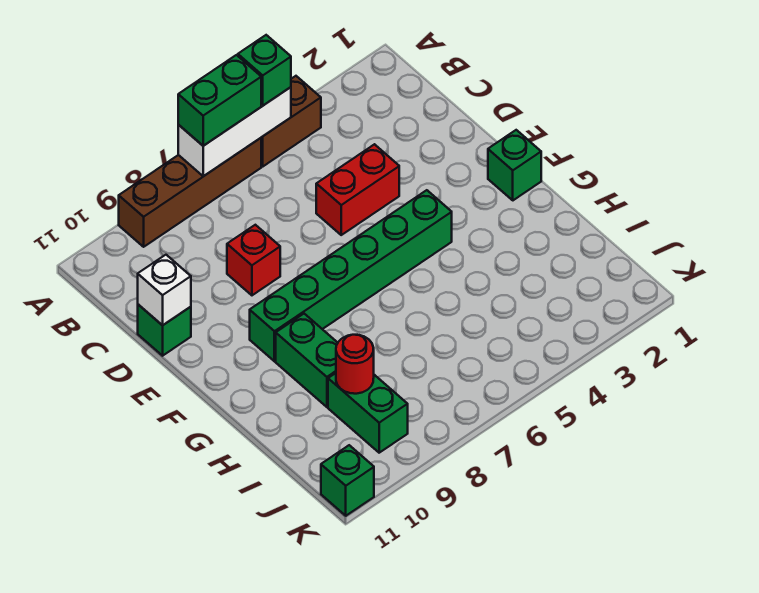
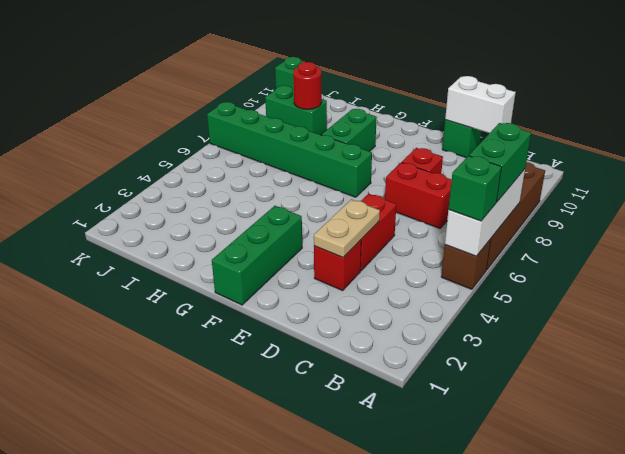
brown 1x2 brick [261,76,321,166] -> brown 1x1 brick [441,239,491,289]
none -> red 1x2 brick [385,162,452,228]
none -> red 1x1 brick [314,240,361,291]
none -> tan 1x2 plate [314,199,380,258]
white 1x1 brick [138,255,191,325] -> white 1x2 brick [445,76,516,133]
green 1x1 brick [488,130,541,200] -> green 1x3 brick [212,206,302,305]
green 1x6 brick [250,190,452,361] -> green 1x6 brick turned to [207,102,372,197]
green 1x2 brick [276,314,338,407] -> green 1x2 brick turned to [321,109,377,152]

